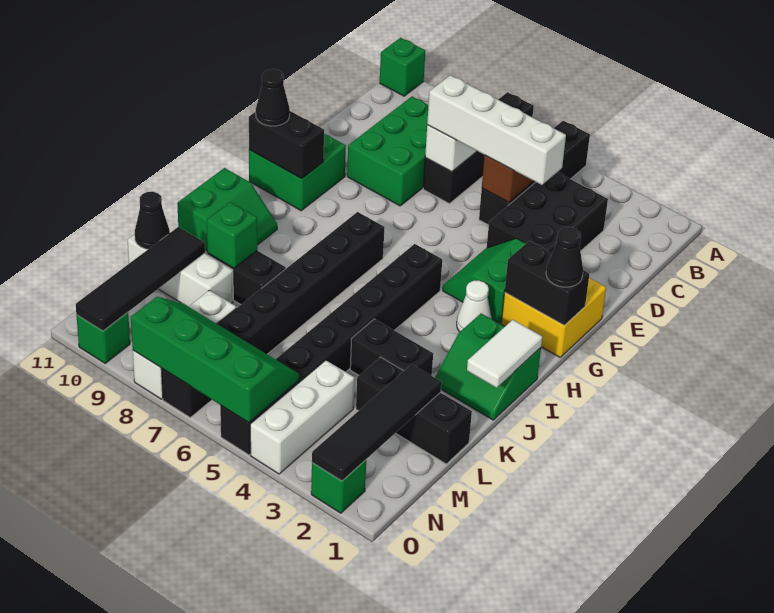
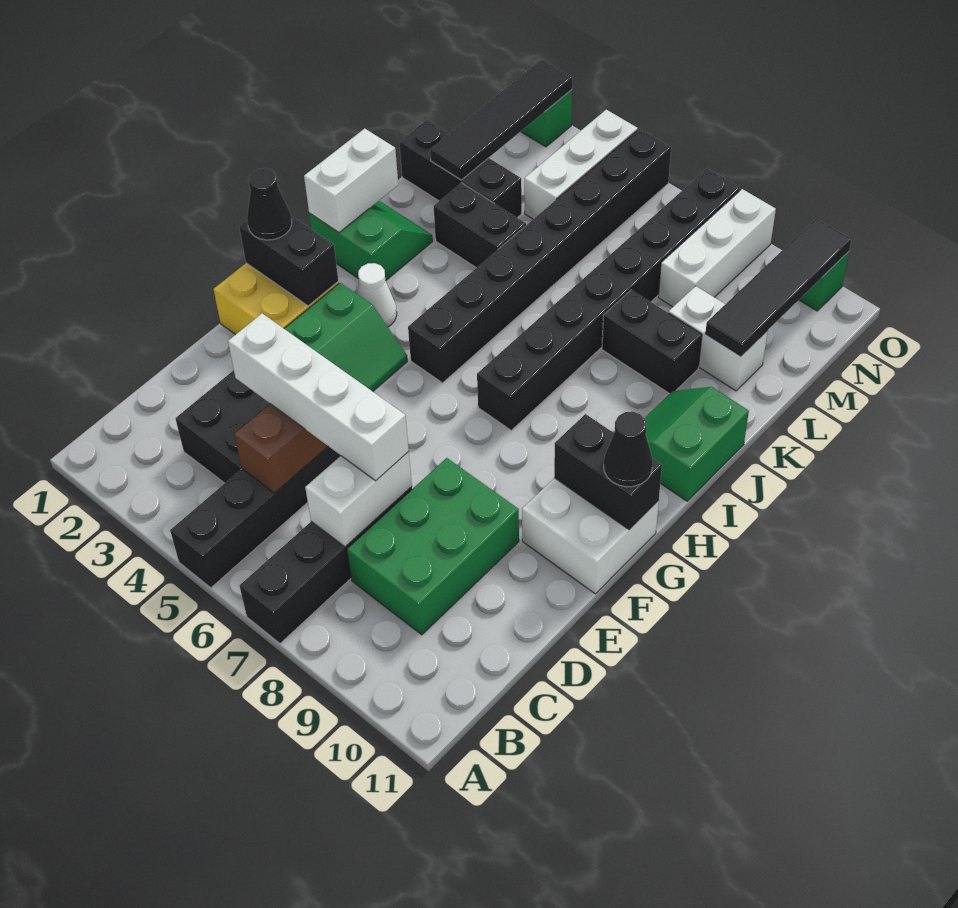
green 1x1 brick [380,38,425,96] -> none
green 2x2 brick [249,134,346,211] -> white 2x2 brick [522,478,659,594]
white 1x2 tile [467,320,542,388] -> white 1x2 brick [304,128,398,232]
green 1x1 brick [207,202,257,268] -> none
white 1x3 brick [128,234,233,306] -> white 1x2 brick [668,286,768,391]
black 1x1 cone [135,192,170,249] -> none
green 2x4 slope [131,297,299,423] -> none

